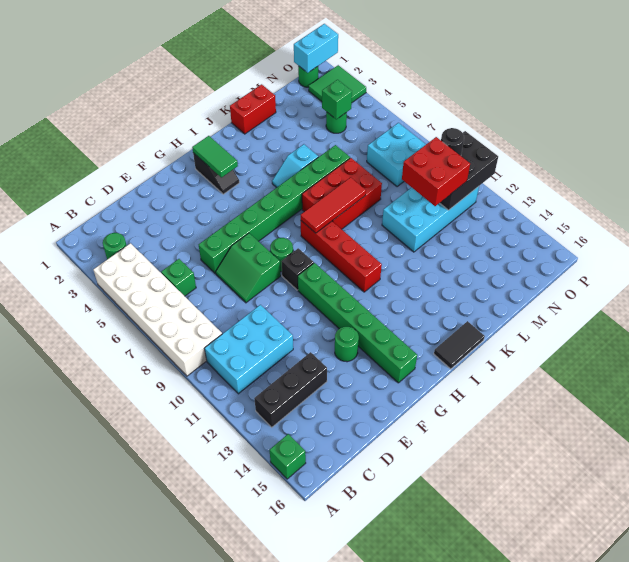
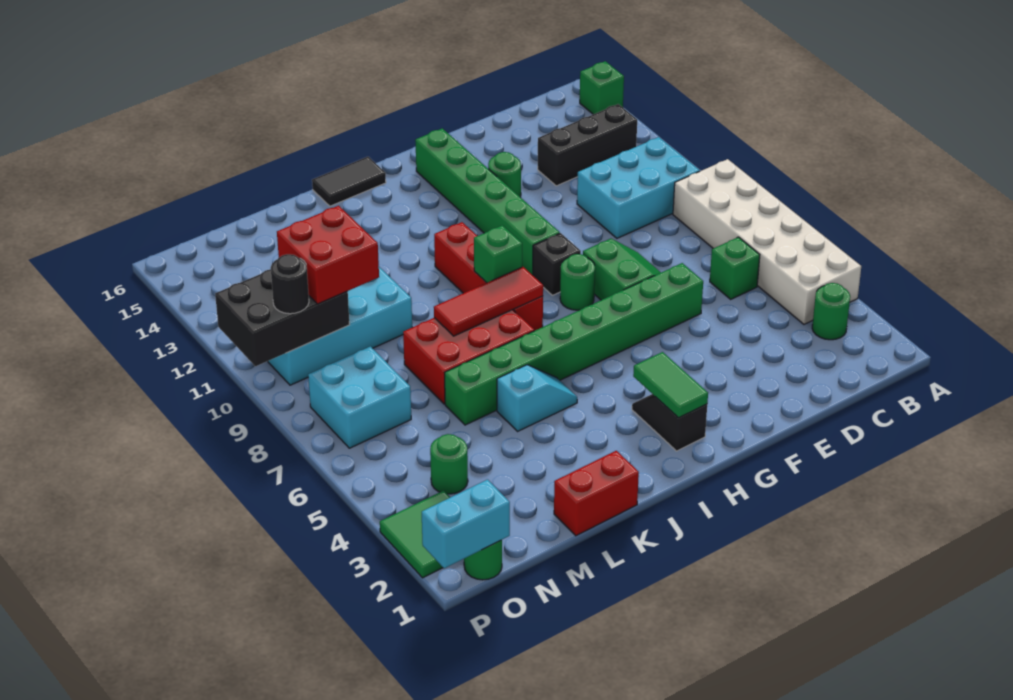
green 1x1 brick [322,80,352,119] -> green 1x1 brick moved to [474,225,522,283]

